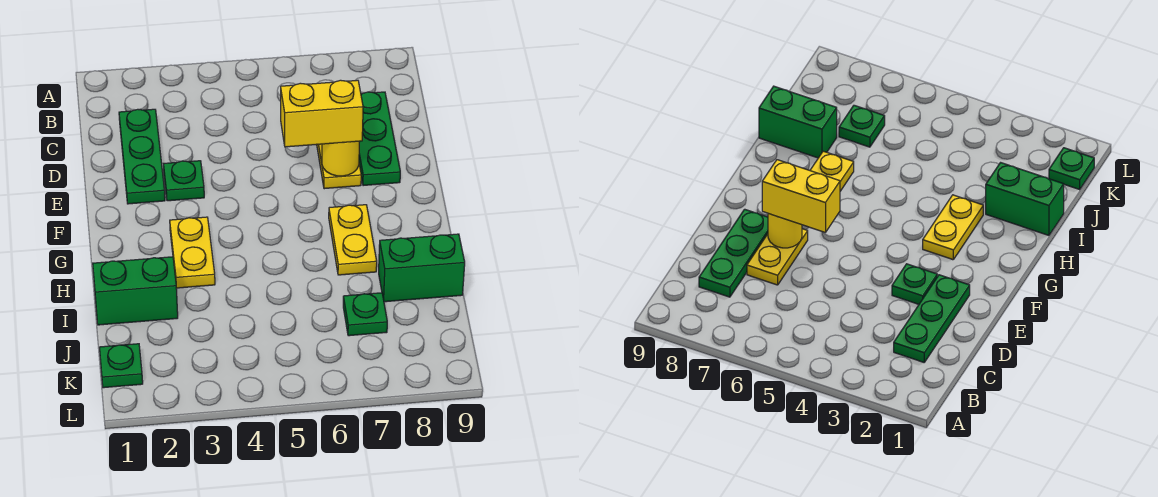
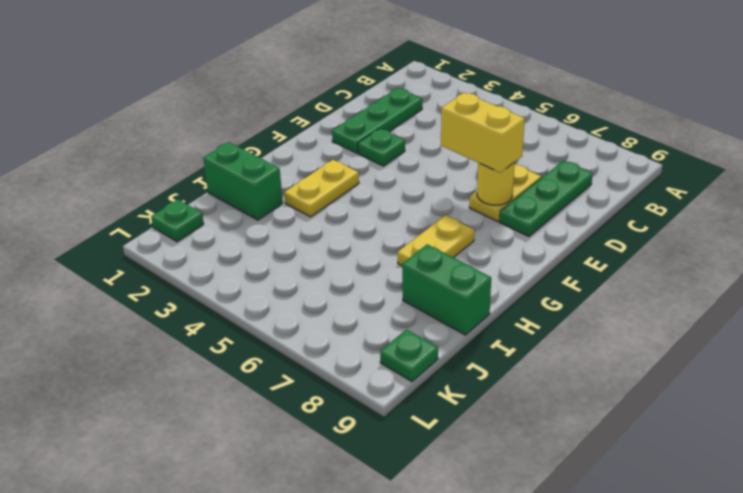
green 1x1 plate [343,293,387,336] -> green 1x1 plate moved to [380,329,438,381]

